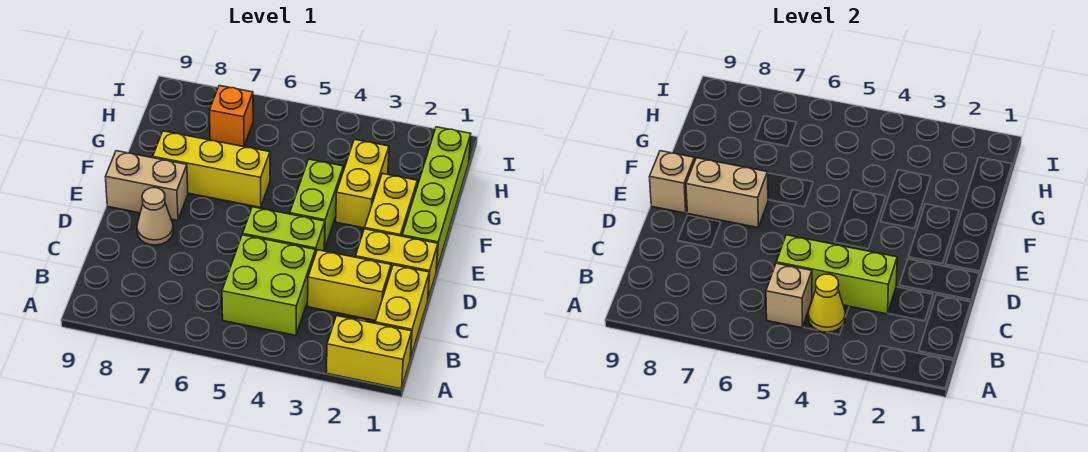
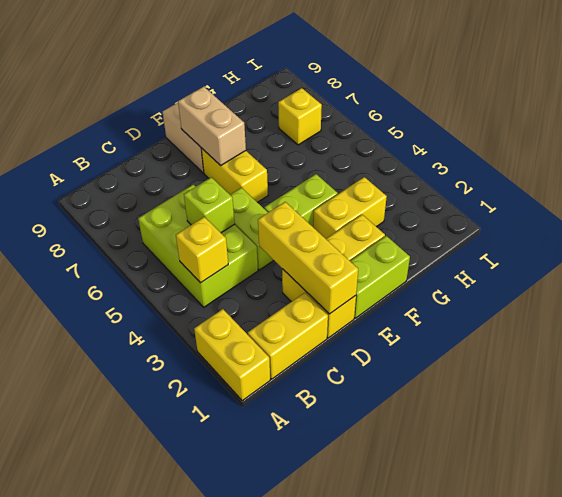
lime 2x2 brick [222,235,315,335] -> lime 2x3 brick [138,185,258,307]
yellow 1x1 cone [808,274,845,332] -> yellow 1x1 brick [176,217,228,283]
tan 1x1 brick [766,263,812,328] -> none
yellow 1x2 brick [308,250,391,321] -> yellow 1x2 brick moved to [201,148,268,202]
lime 1x3 brick [776,235,897,314] -> lime 1x1 brick [184,177,234,233]
tan 1x1 cone [137,188,173,245] -> none
lime 1x4 brick [402,127,471,271] -> lime 1x2 brick [350,236,410,318]
tan 1x1 brick [649,151,695,213] -> none
yellow 1x3 brick [153,131,270,207] -> yellow 1x3 brick moved to [258,202,358,314]
orange 1x1 brick [210,86,253,147] -> yellow 1x1 brick [278,88,322,145]

